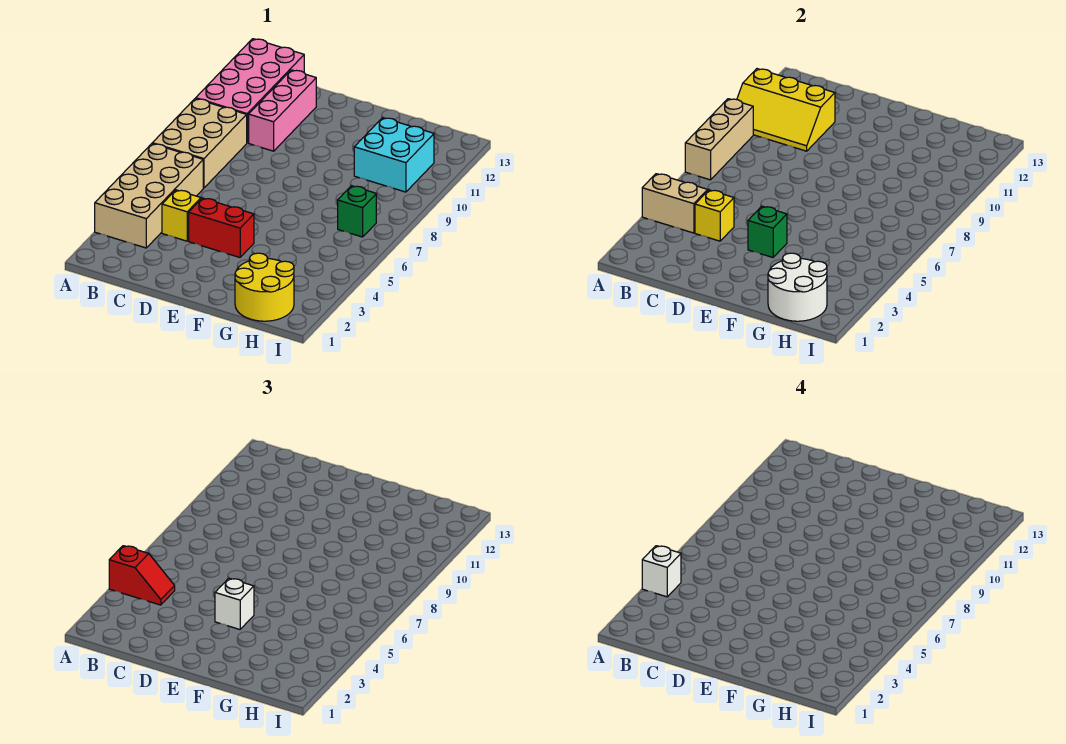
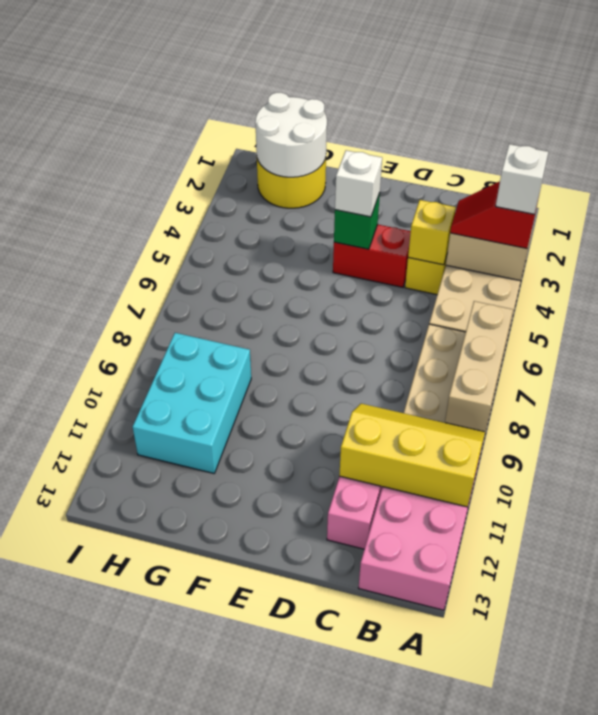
cyan 2x2 brick [354,118,434,192] -> cyan 2x3 brick [133,333,251,473]
green 1x1 brick [338,186,376,237] -> none

